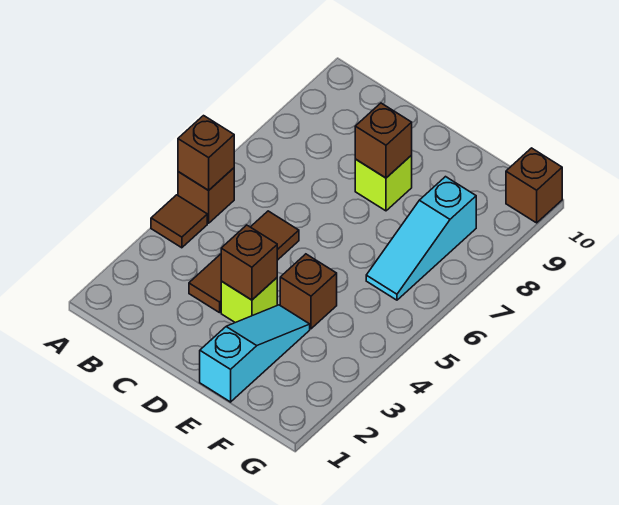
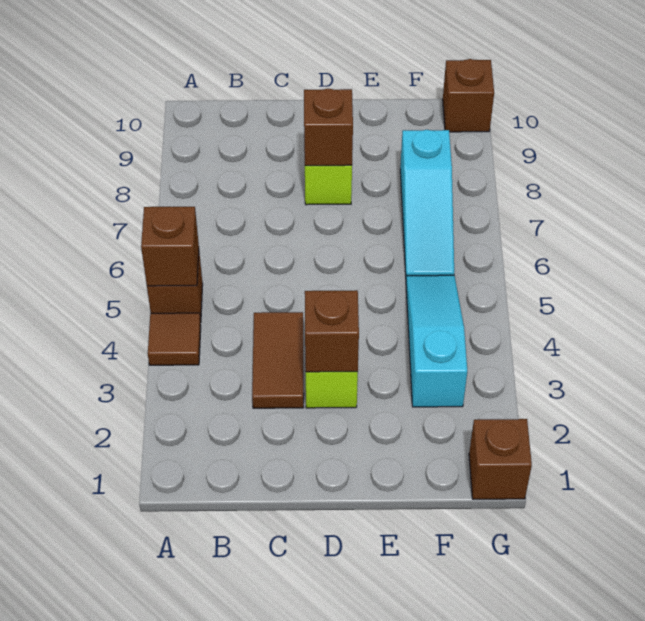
brown 1x3 tile [189,211,299,313] -> brown 1x2 tile [252,312,304,408]
cyan 1x3 slope [200,305,310,402] -> cyan 1x3 slope moved to [406,275,467,407]
brown 1x1 brick [280,254,337,329] -> brown 1x1 brick moved to [469,419,532,499]

